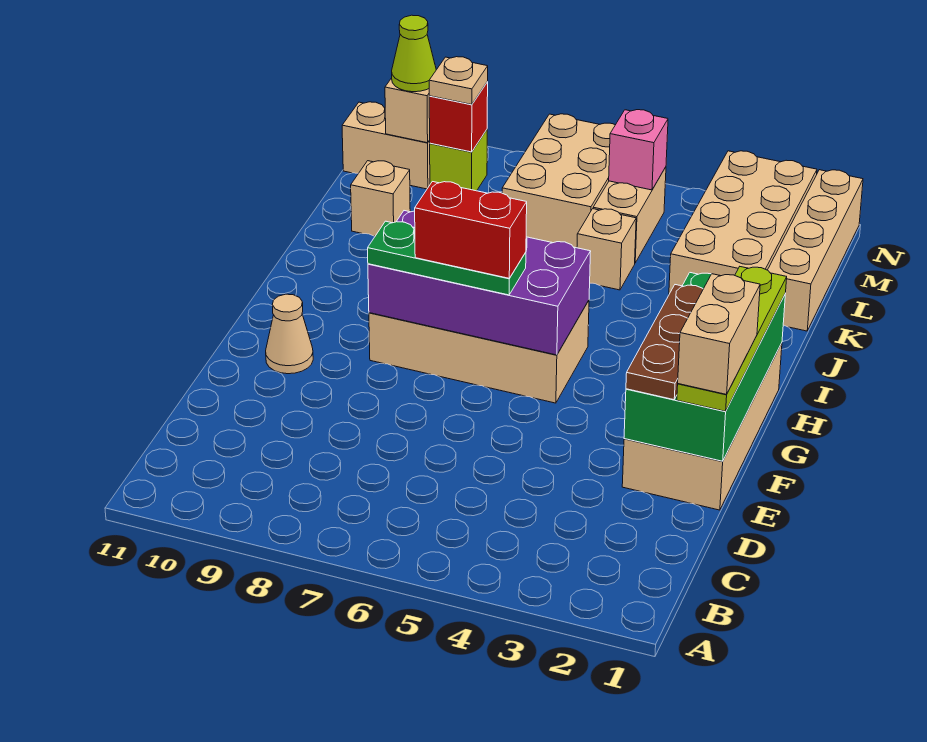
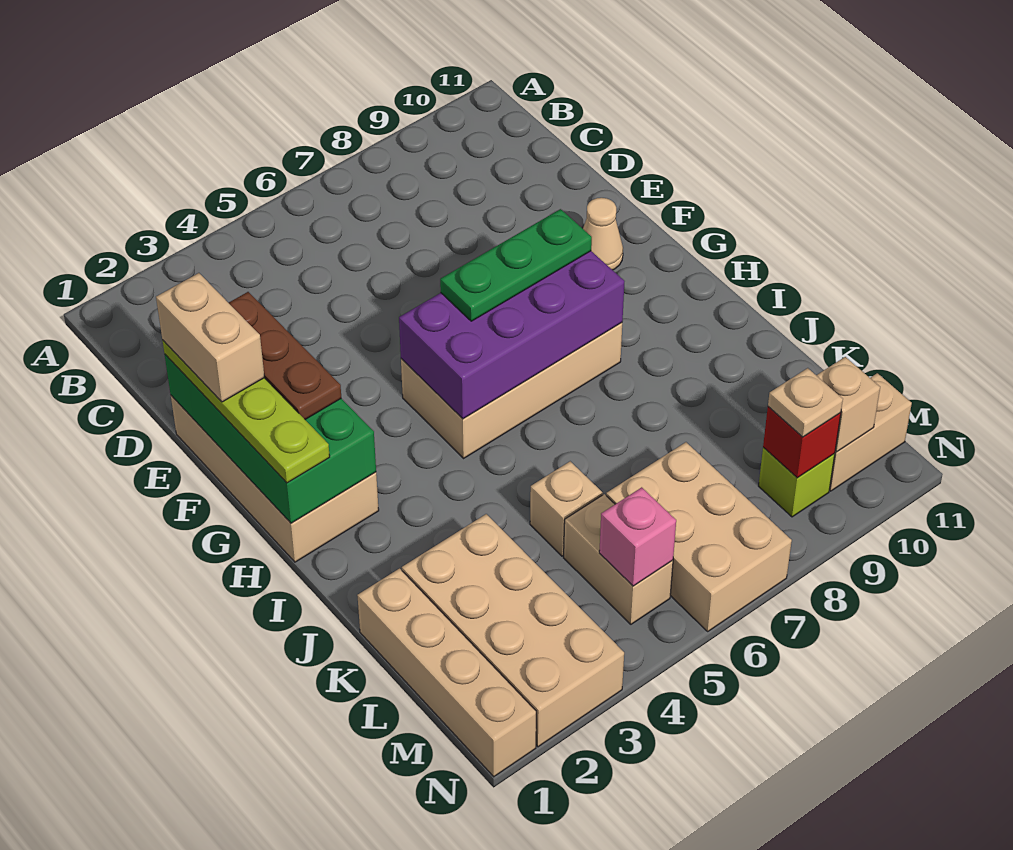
red 1x2 brick [415,182,527,278] -> none
tan 1x1 brick [351,161,410,236] -> none
lime 1x1 cone [392,15,436,92] -> none

